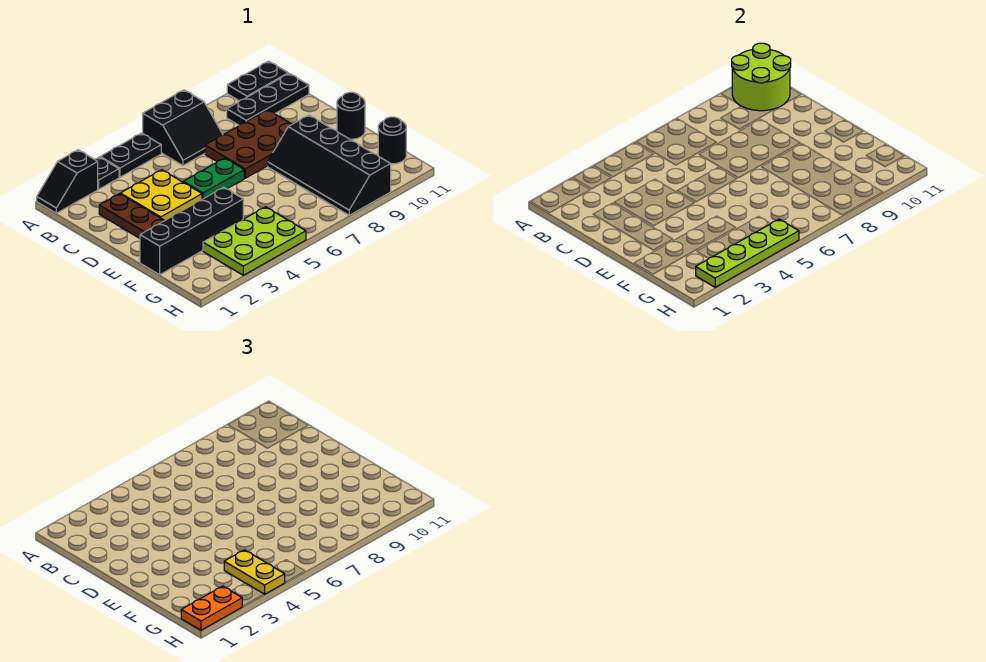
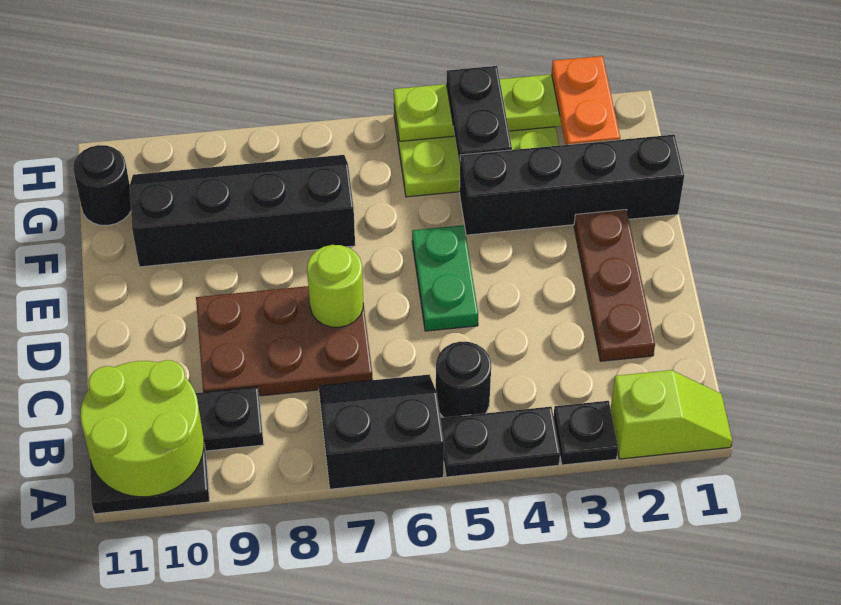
black 1x2 slope [37,150,98,213] -> lime 1x2 slope [611,370,732,459]
yellow 2x2 plate [120,170,202,220] -> none
green 1x2 plate [183,158,244,199] -> green 1x2 plate turned to [412,225,478,331]
none -> lime 1x1 round brick [307,245,363,327]
black 2x4 slope [268,115,391,215] -> black 2x4 slope turned to [130,155,355,267]
black 1x1 round brick [337,92,365,139] -> black 1x1 round brick moved to [436,342,491,418]
yellow 1x2 plate [224,550,285,594] -> black 1x2 plate [446,66,512,164]
orange 1x2 plate [181,586,242,630] -> orange 1x2 plate turned to [552,56,620,145]

